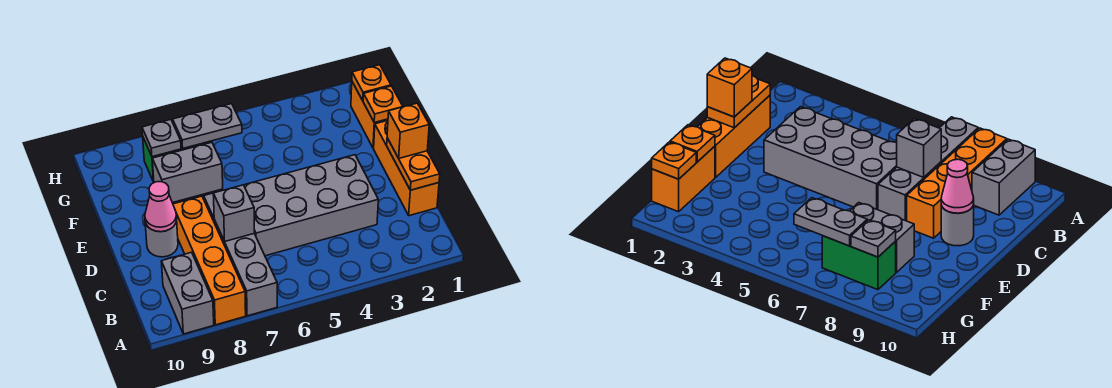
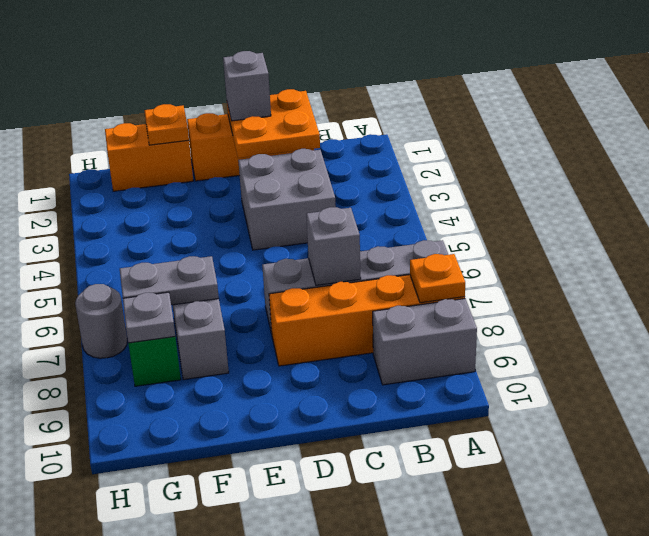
orange 1x2 plate [387,138,440,190] -> orange 2x2 plate [227,89,320,158]
grey 2x4 brick [244,155,378,256] -> grey 2x2 brick [238,149,336,250]
orange 1x1 brick [387,103,429,158] -> grey 1x1 brick [223,51,271,121]
grey 1x1 round brick [145,221,178,257] -> grey 1x1 round brick moved to [75,284,127,358]
pink 1x1 cone [145,182,177,232] -> none
orange 1x1 plate [352,65,391,100] -> orange 1x1 plate moved to [410,254,465,303]
grey 1x2 plate [173,104,242,148] -> grey 1x2 plate turned to [120,256,219,305]

